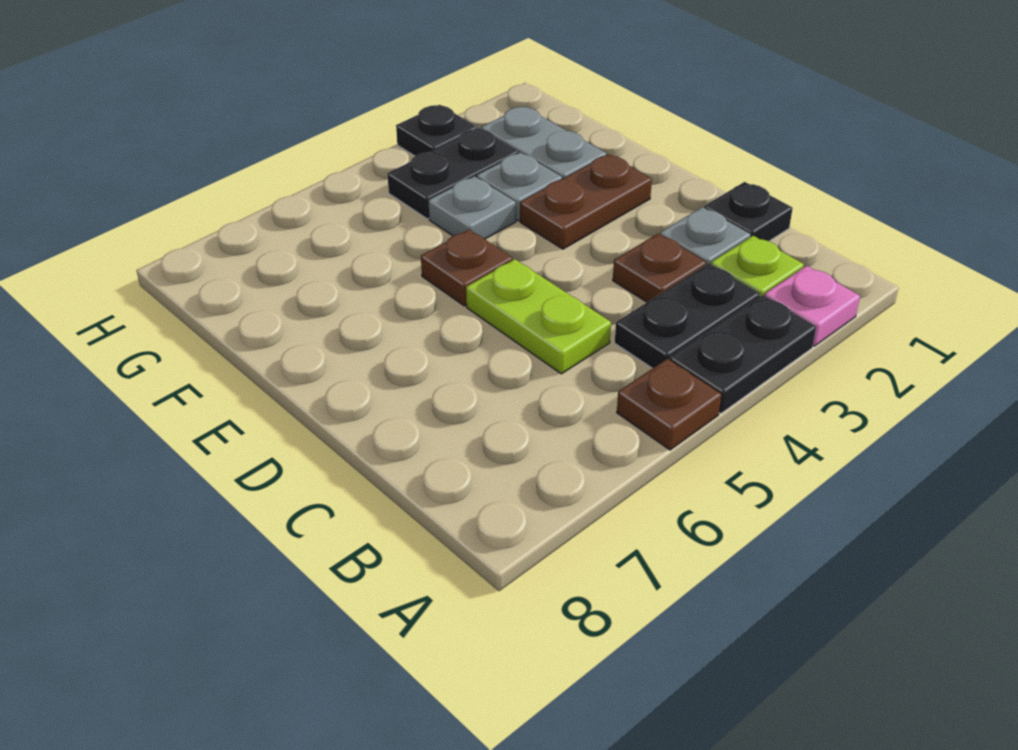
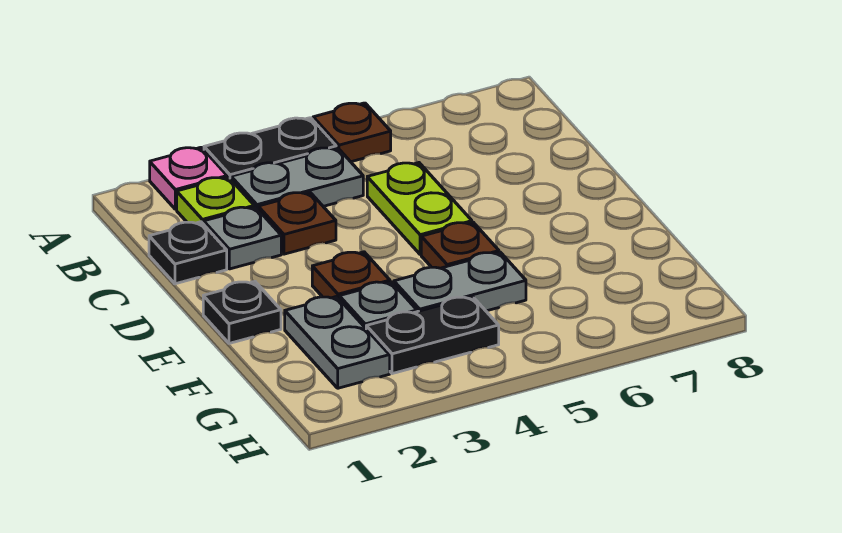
black 1x2 plate [615,264,760,368] -> grey 1x2 plate [231,148,363,209]
brown 1x2 plate [520,154,652,249] -> brown 1x1 plate [312,252,390,298]
grey 1x1 plate [428,176,516,239] -> grey 1x2 plate [394,252,526,312]
black 1x1 plate [396,105,477,156] -> black 1x1 plate moved to [203,282,281,343]

